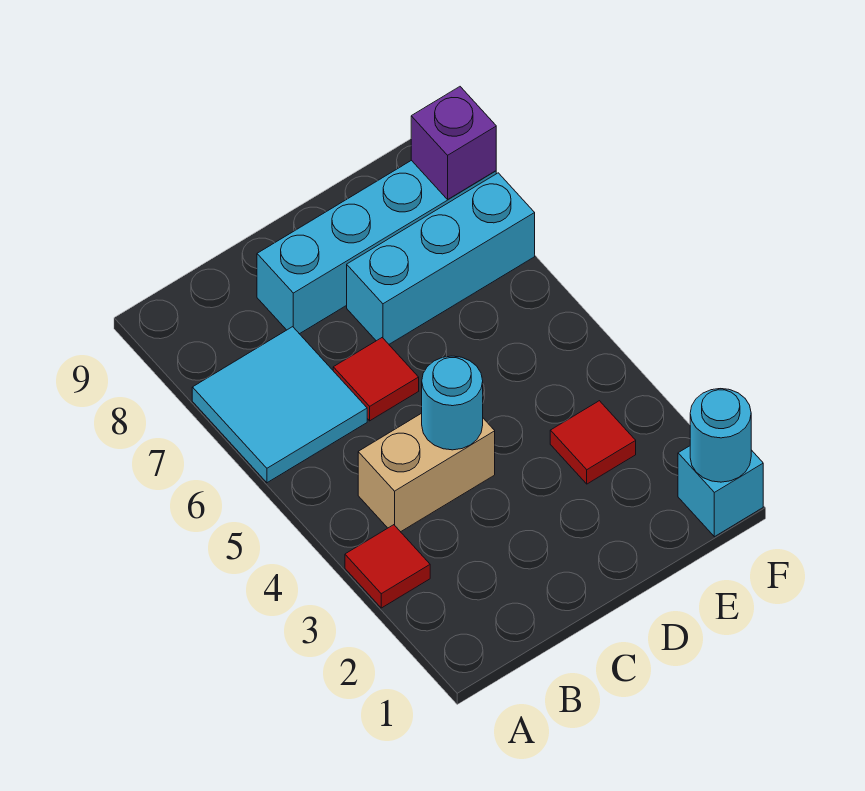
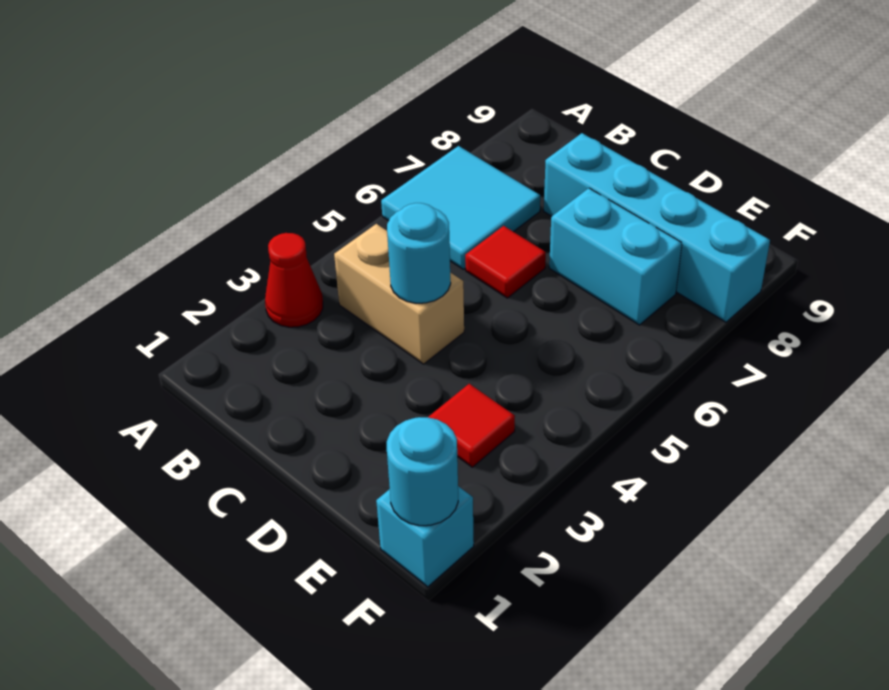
red 1x1 tile [345,525,430,608] -> red 1x1 cone [265,233,323,327]
cyan 1x3 brick [347,173,535,344] -> cyan 1x2 brick [549,188,682,325]
purple 1x1 brick [411,87,496,199] -> none

